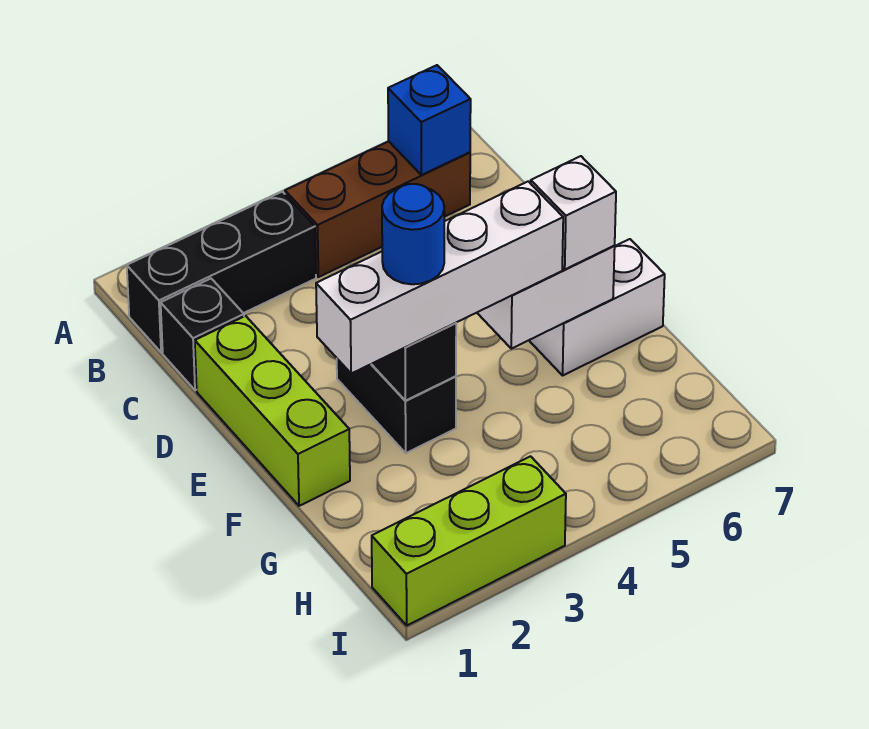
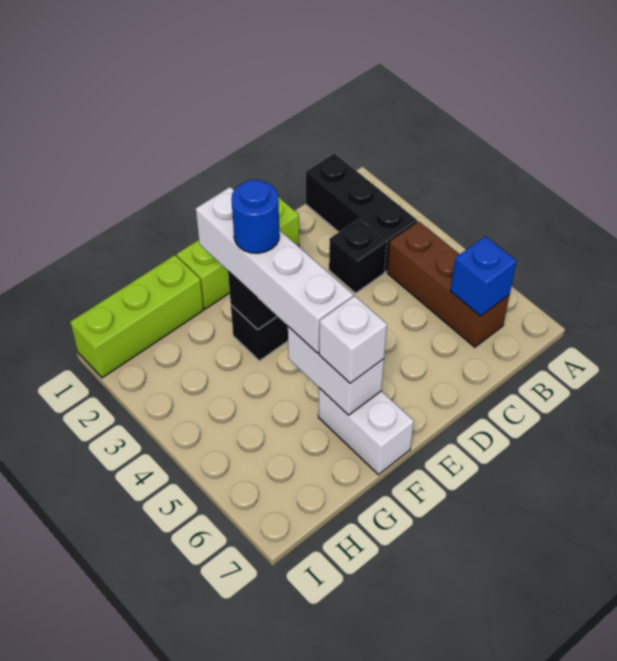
black 1x1 brick [161,279,244,390] -> black 1x1 brick moved to [329,219,387,293]
lime 1x3 brick [372,456,566,625] -> lime 1x3 brick turned to [70,255,204,378]

